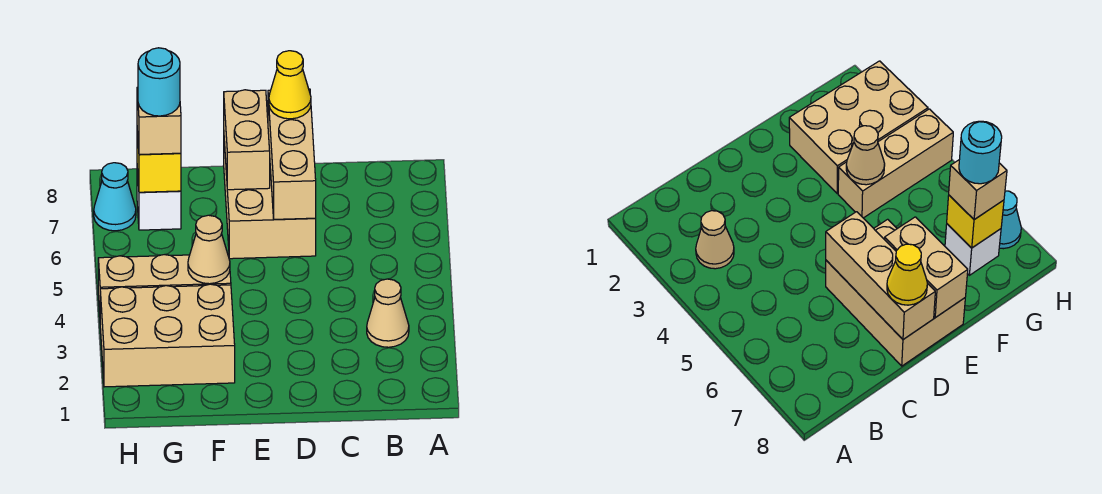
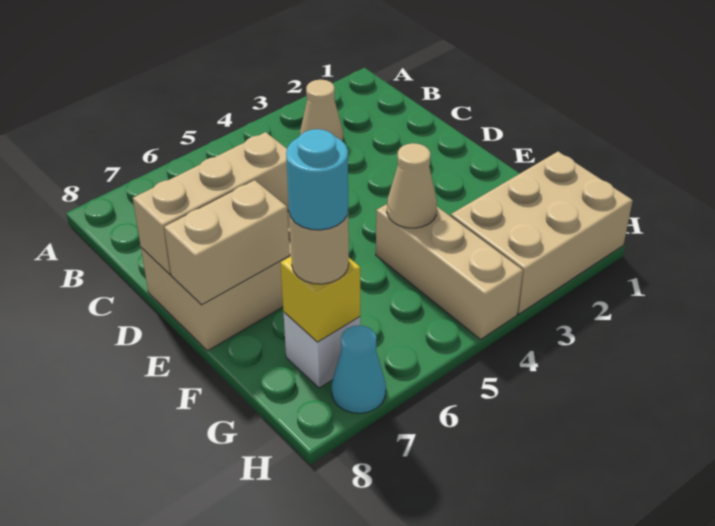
yellow 1x1 cone [269,51,311,119] -> none
tan 2x3 brick [100,284,235,387] -> tan 2x3 brick turned to [451,152,633,314]
tan 1x1 brick [137,87,181,154] -> tan 1x1 round brick [289,214,349,284]

